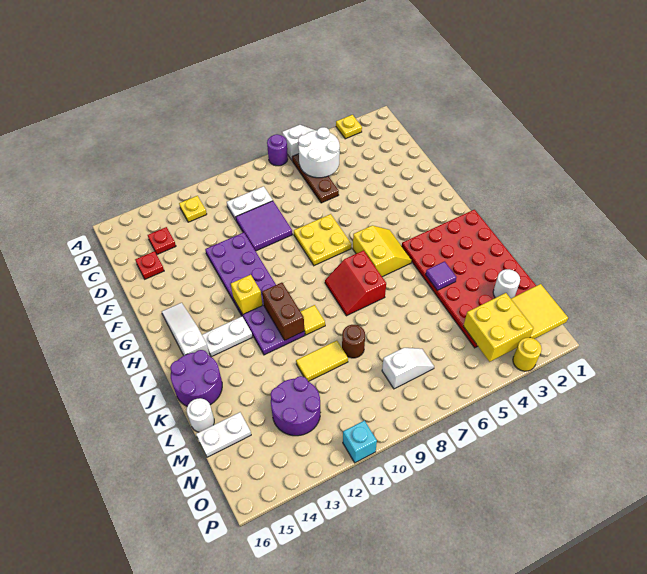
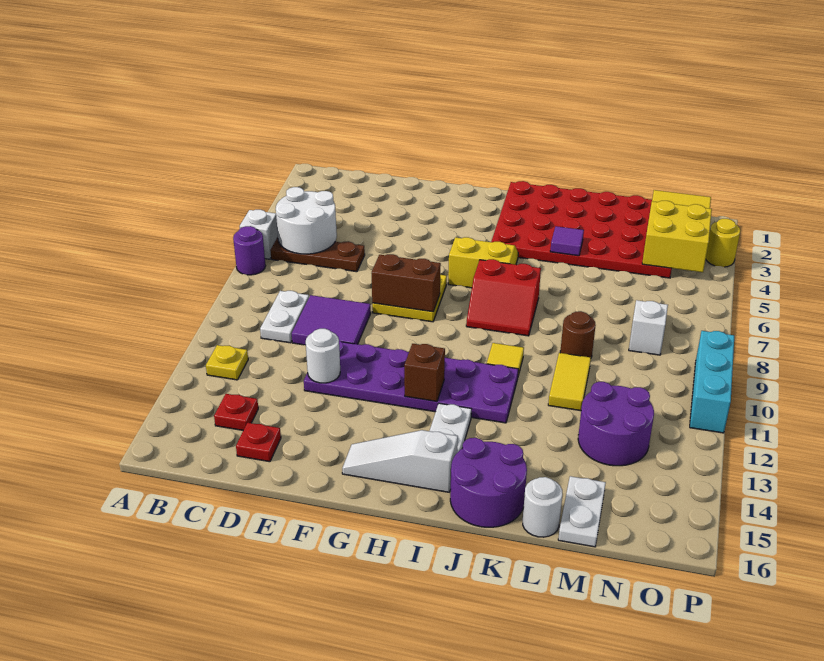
yellow 1x1 plate [336,115,362,139] -> none
yellow 1x1 brick [231,275,262,314] -> brown 1x1 brick [404,344,445,402]
brown 1x2 brick [262,283,304,340] -> brown 1x2 brick moved to [372,254,441,312]
white 1x1 round brick [493,269,520,299] -> white 1x1 round brick moved to [306,329,340,383]
cyan 1x1 brick [343,421,377,463] -> cyan 1x3 brick [690,331,734,433]

